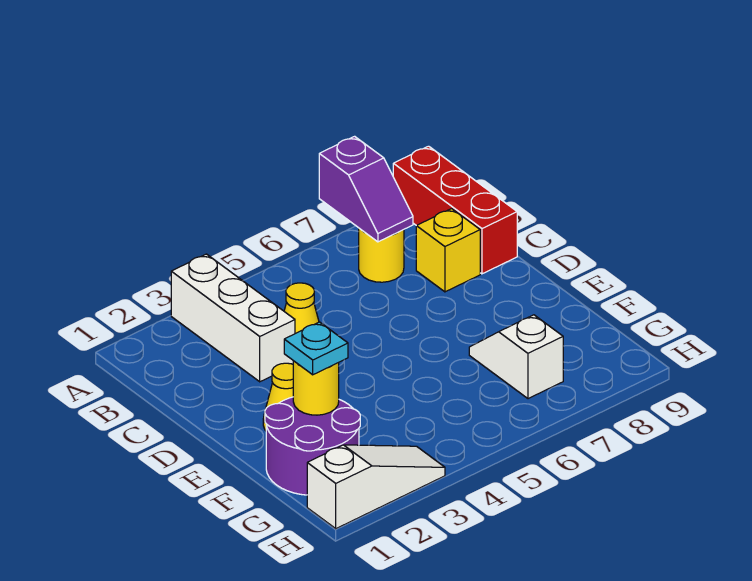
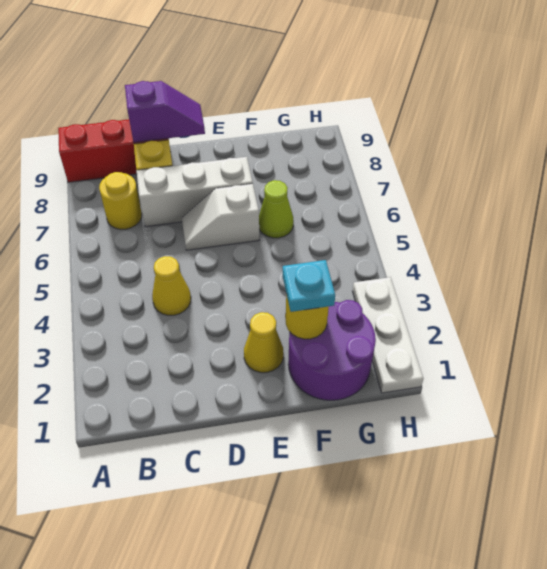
white 1x3 brick [171,254,295,382] -> white 1x3 brick moved to [137,157,253,227]
purple 1x2 slope [319,136,413,242] -> purple 1x2 slope moved to [125,81,205,142]
none -> lime 1x1 cone [259,180,294,238]
white 1x2 slope [469,315,563,399] -> white 1x2 slope moved to [182,184,259,250]
white 1x3 slope [307,445,445,529] -> white 1x3 plate [352,277,423,393]

